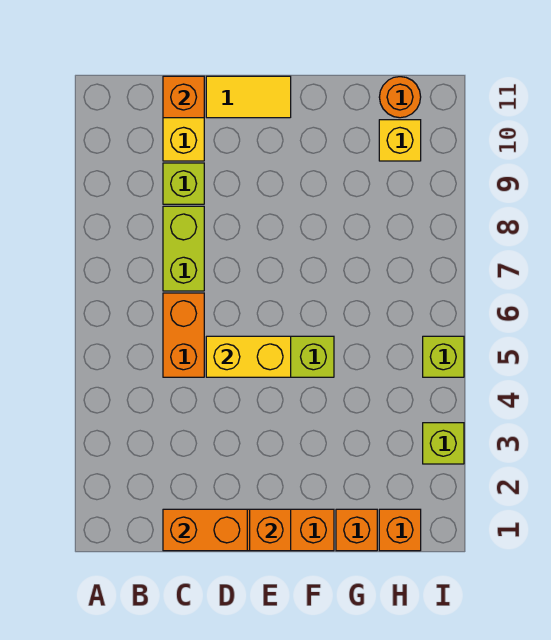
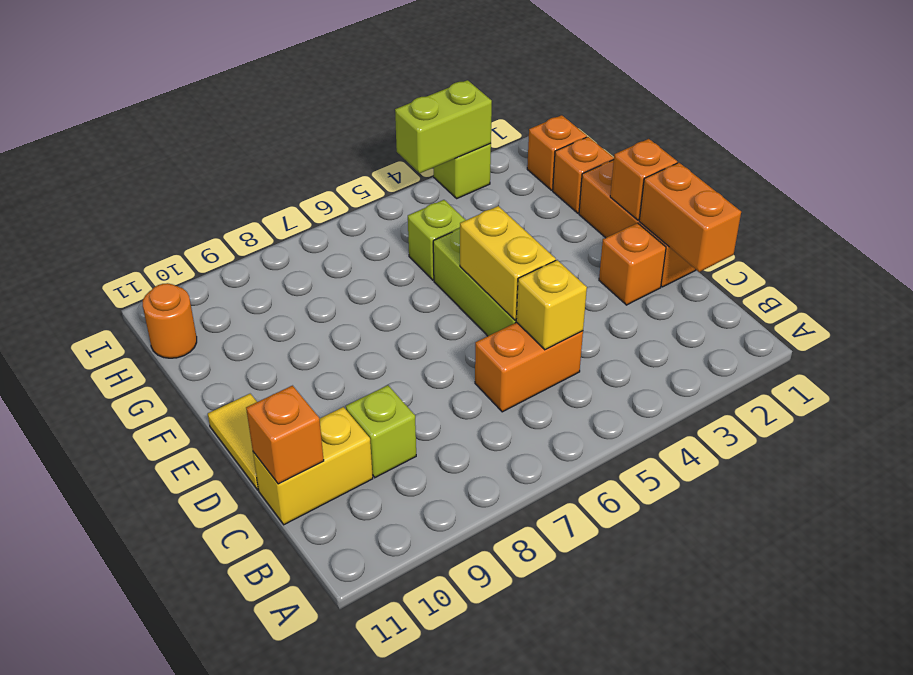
lime 1x2 brick [163,206,204,291] -> lime 1x2 brick moved to [395,80,492,173]
none -> orange 1x1 brick [599,223,666,305]
yellow 1x1 brick [379,120,421,161] -> yellow 1x1 brick moved to [516,260,587,350]
lime 1x1 brick [423,336,464,377] -> lime 1x1 brick moved to [408,200,466,280]

